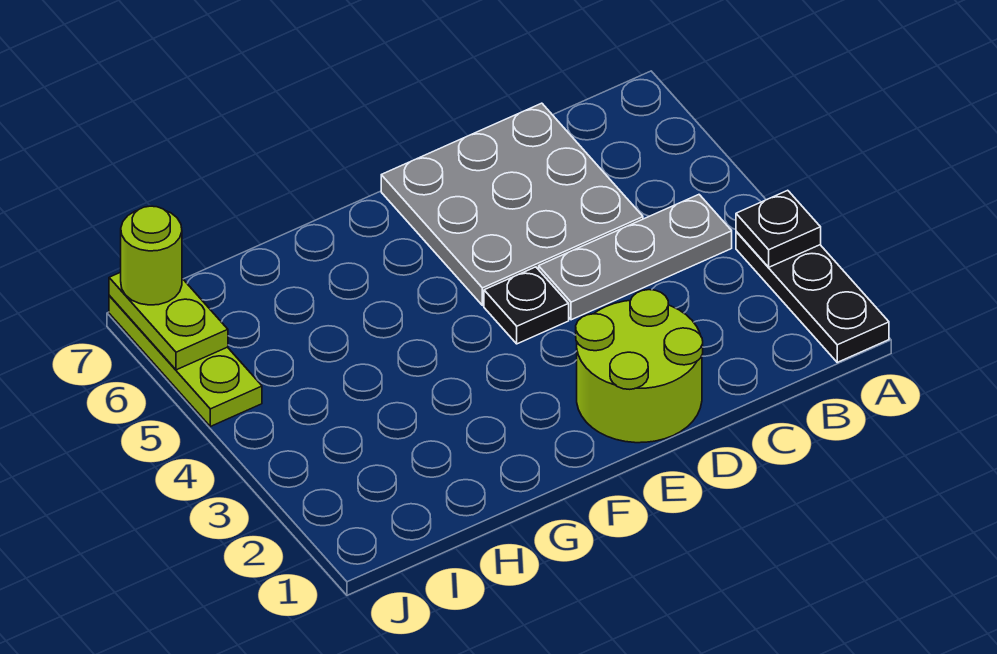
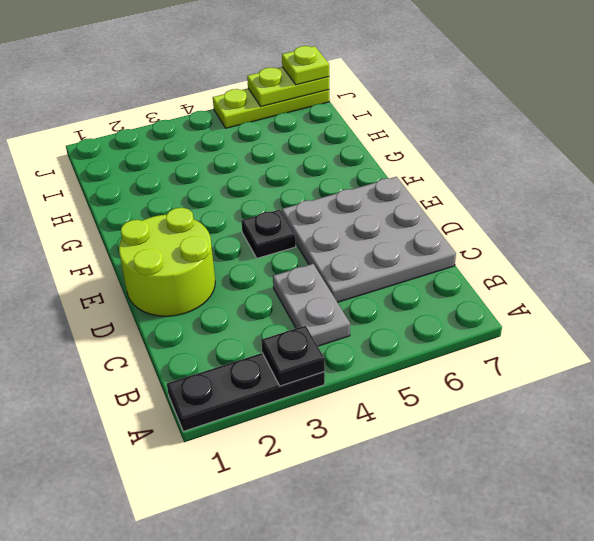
grey 1x3 plate [539,195,732,320] -> grey 1x2 plate [273,264,350,346]
lime 1x1 round brick [121,206,182,305] -> lime 1x1 plate [282,46,329,85]

